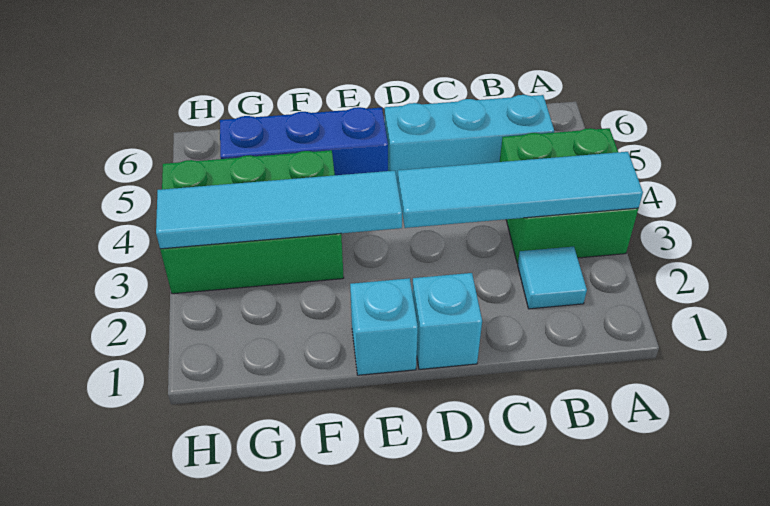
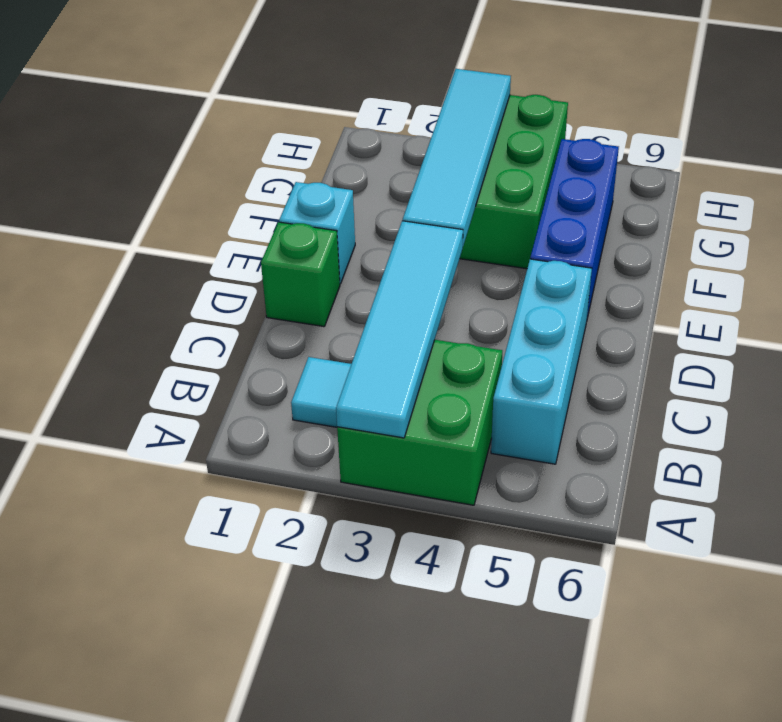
cyan 1x1 brick [412,273,482,369] -> green 1x1 brick [261,222,340,327]

